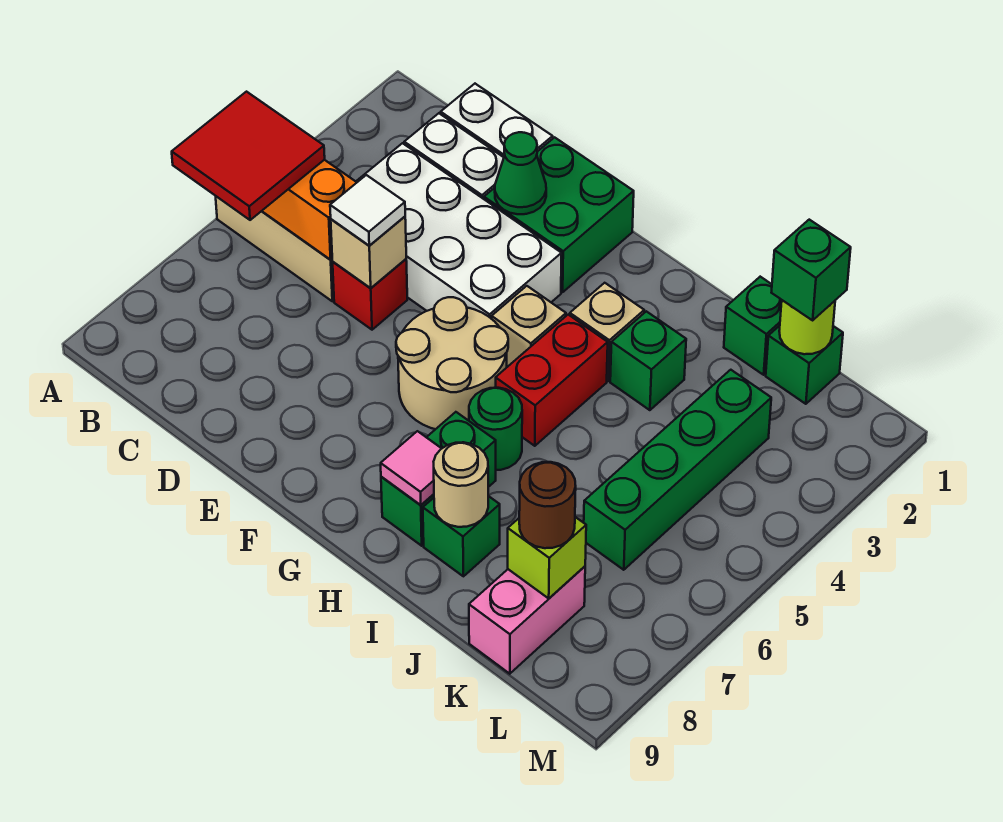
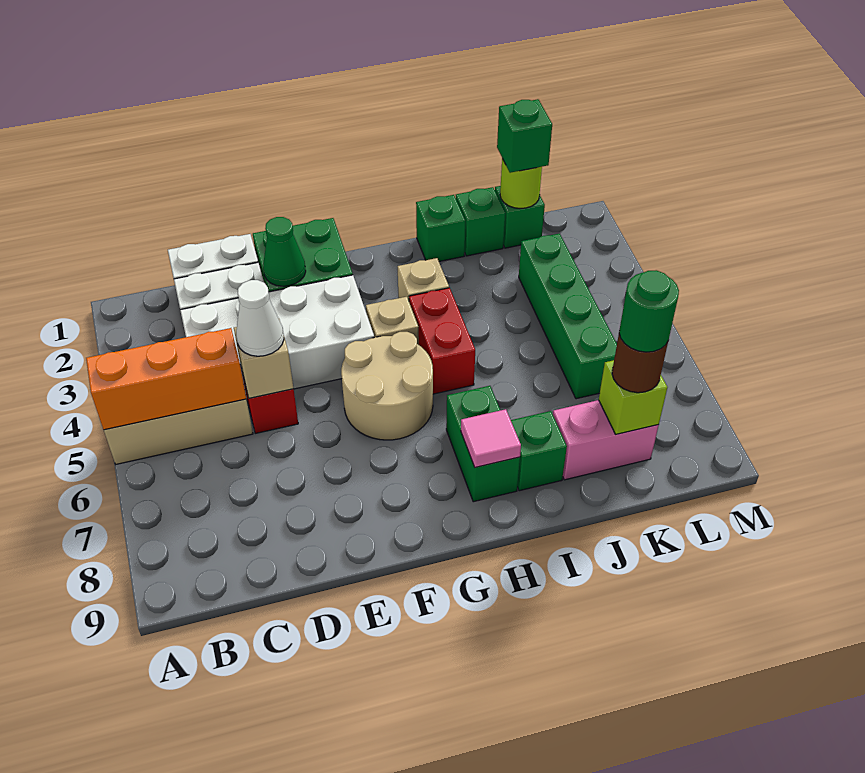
red 2x2 tile [172,92,325,220] -> none
white 1x1 tile [330,175,405,245] -> white 1x1 cone [236,280,284,356]
green 1x1 round brick [469,388,522,470] -> green 1x1 round brick moved to [619,270,679,352]
green 1x1 brick [610,311,686,410] -> green 1x1 brick moved to [416,195,465,261]
tan 1x1 round brick [434,442,488,527] -> none
pink 1x2 brick [469,566,585,674] -> pink 1x2 brick turned to [553,400,659,480]

